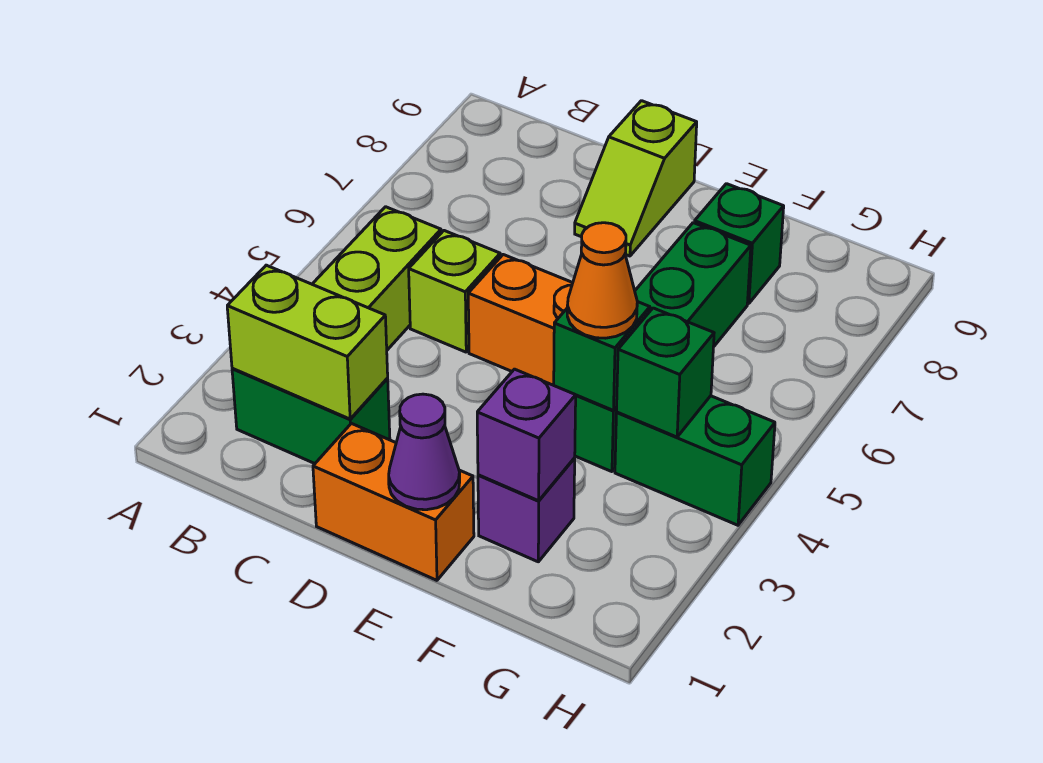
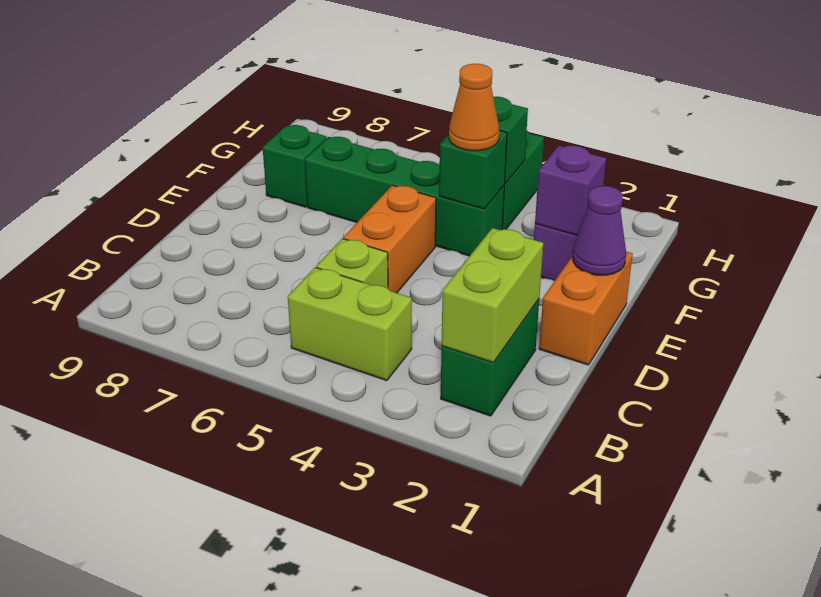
lime 1x2 slope [575,101,697,256] -> none

